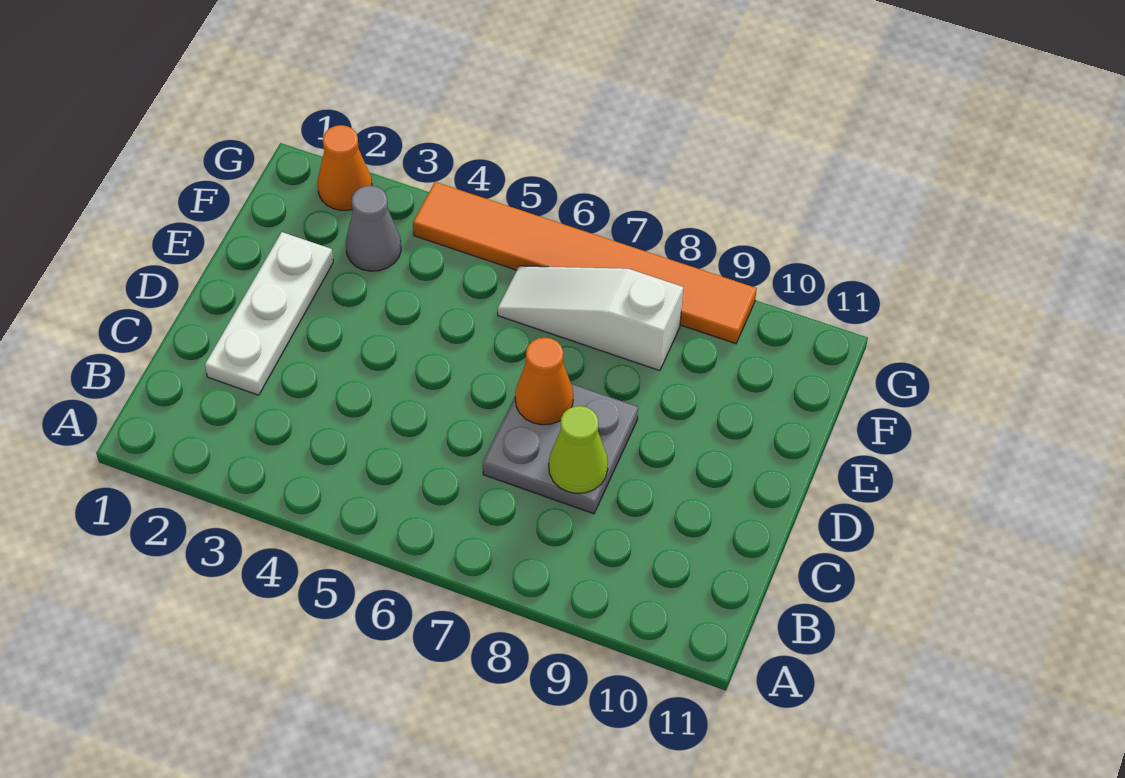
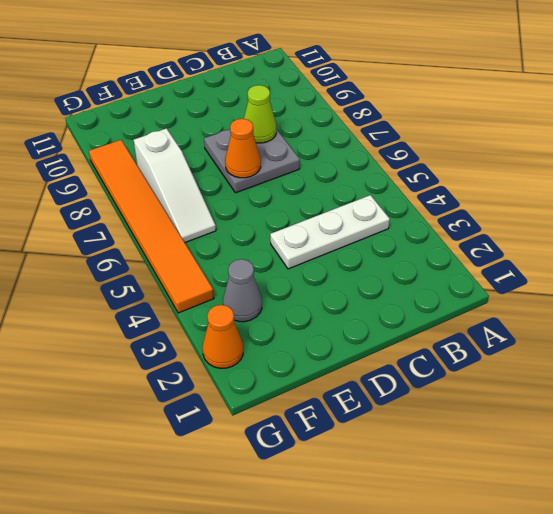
white 1x3 plate [205,232,333,395] -> white 1x3 plate moved to [270,195,390,269]

